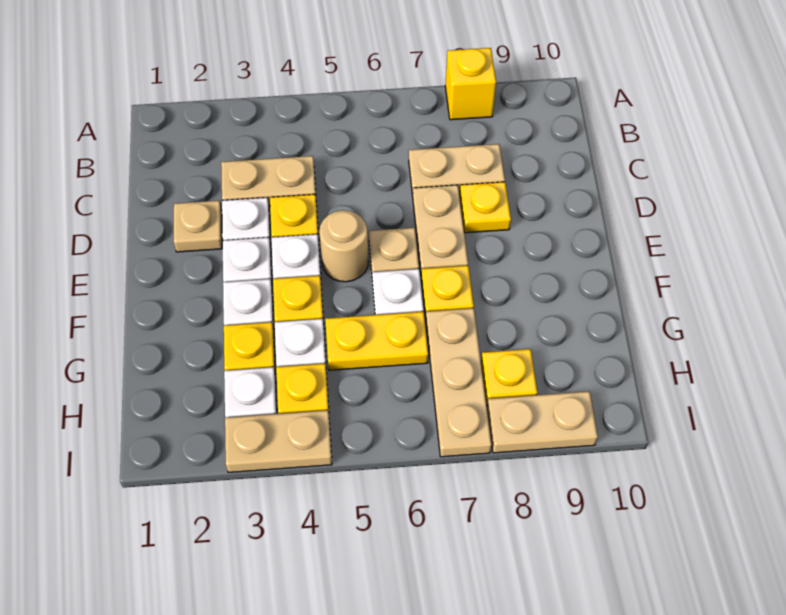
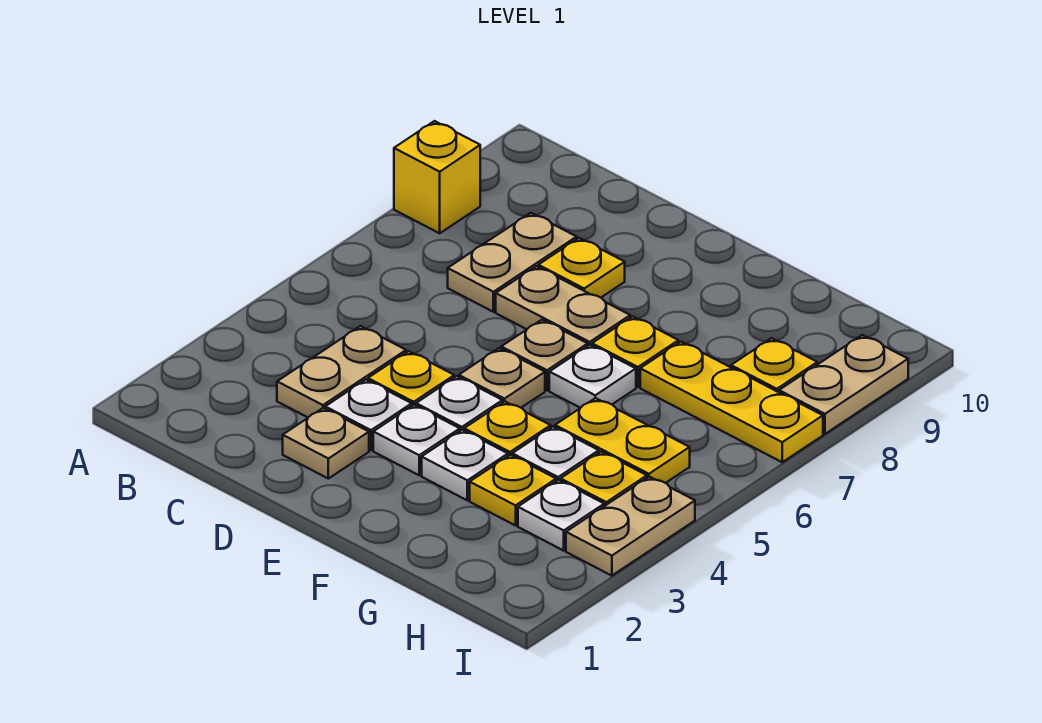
tan 1x1 round brick [319,210,368,282] -> tan 1x1 plate [459,348,545,408]
yellow 1x2 plate [325,312,428,370] -> yellow 1x2 plate turned to [555,398,690,483]
tan 1x3 plate [426,308,492,457] -> yellow 1x3 plate [640,342,823,462]

